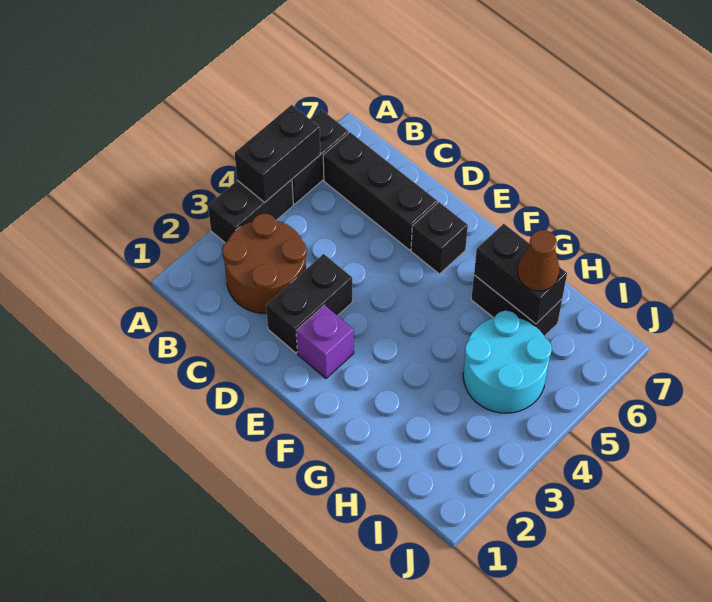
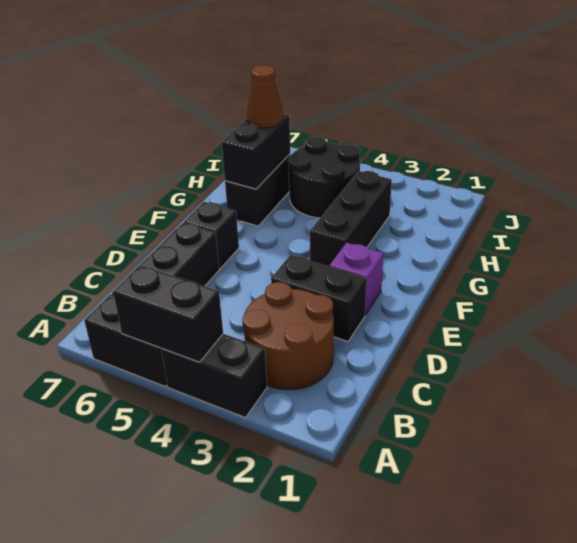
none -> black 1x3 brick [310,171,392,266]
cyan 2x2 round brick [463,311,552,413] -> black 2x2 round brick [288,137,360,218]

